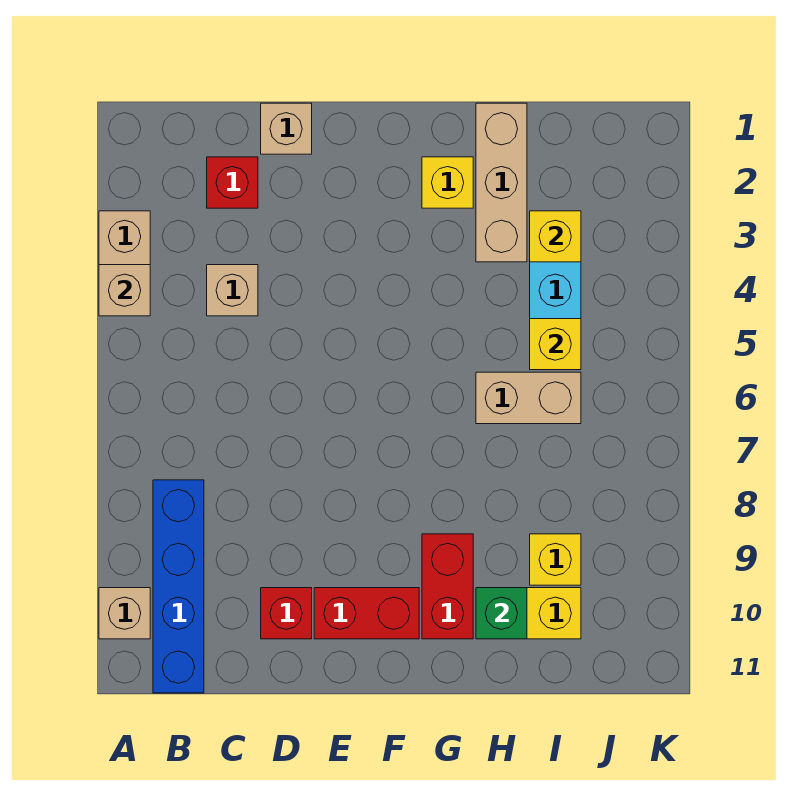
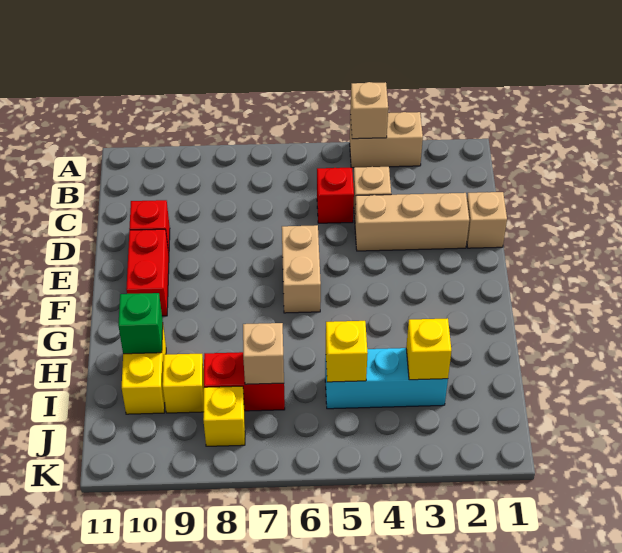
tan 1x1 brick [99,588,150,639] -> tan 1x1 brick moved to [243,323,284,384]
blue 1x4 brick [153,480,204,693] -> none
red 1x1 brick [207,157,258,208] -> red 1x1 brick moved to [317,168,354,223]
yellow 1x1 brick [422,157,473,208] -> yellow 1x1 brick moved to [203,386,245,446]
red 1x2 brick [422,534,473,639] -> red 1x2 brick moved to [204,352,285,411]
tan 1x3 brick [476,103,527,262] -> tan 1x3 brick moved to [355,193,469,251]
tan 1x2 brick [476,372,581,424] -> tan 1x2 brick moved to [282,225,321,313]

